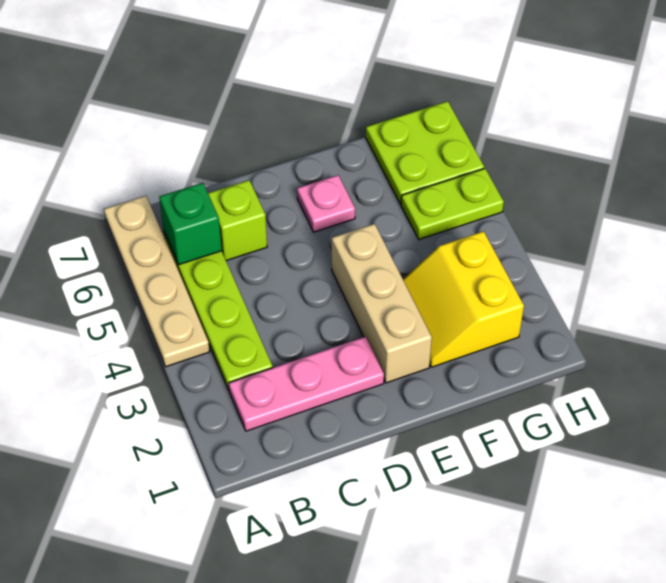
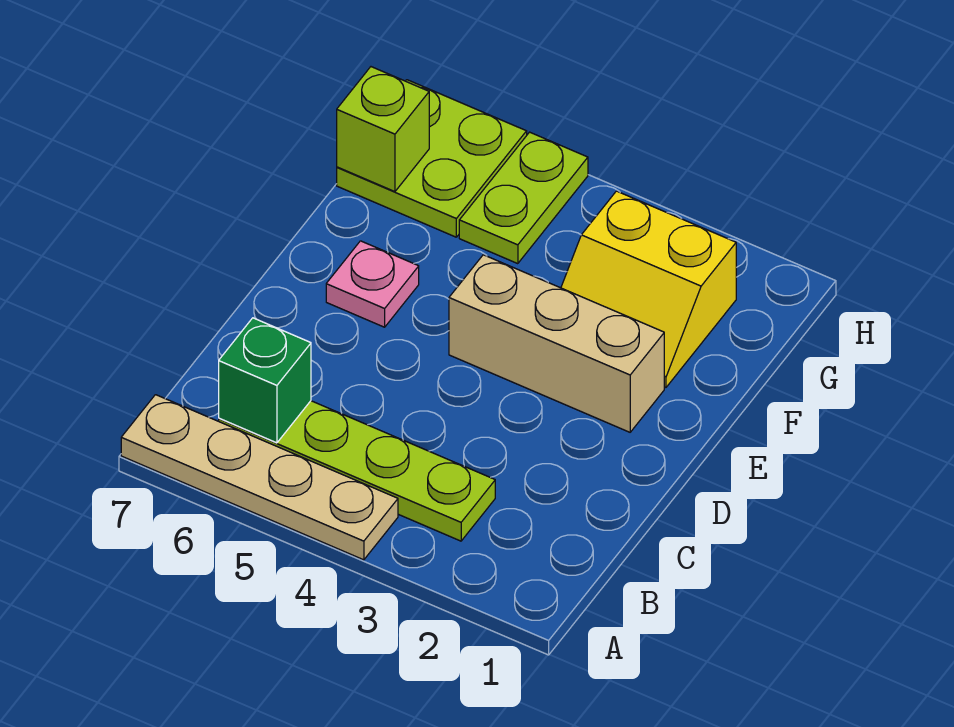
pink 1x3 plate [229,337,384,431] -> none
lime 1x1 brick [208,180,267,261] -> lime 1x1 brick moved to [337,67,429,192]

